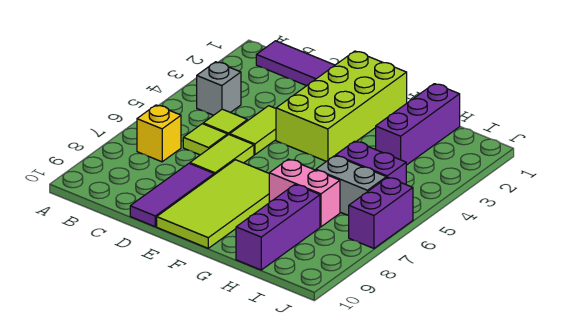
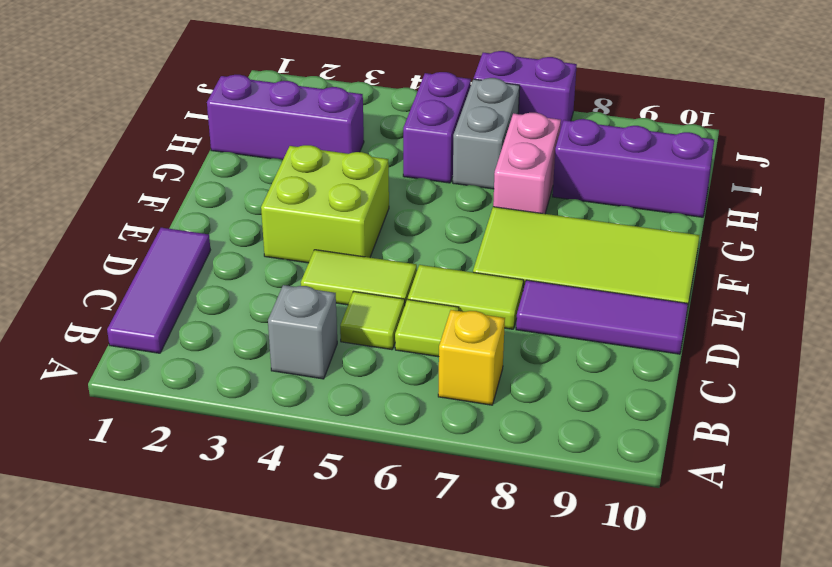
lime 2x4 brick [276,51,407,161] -> lime 2x2 brick [261,145,389,263]

